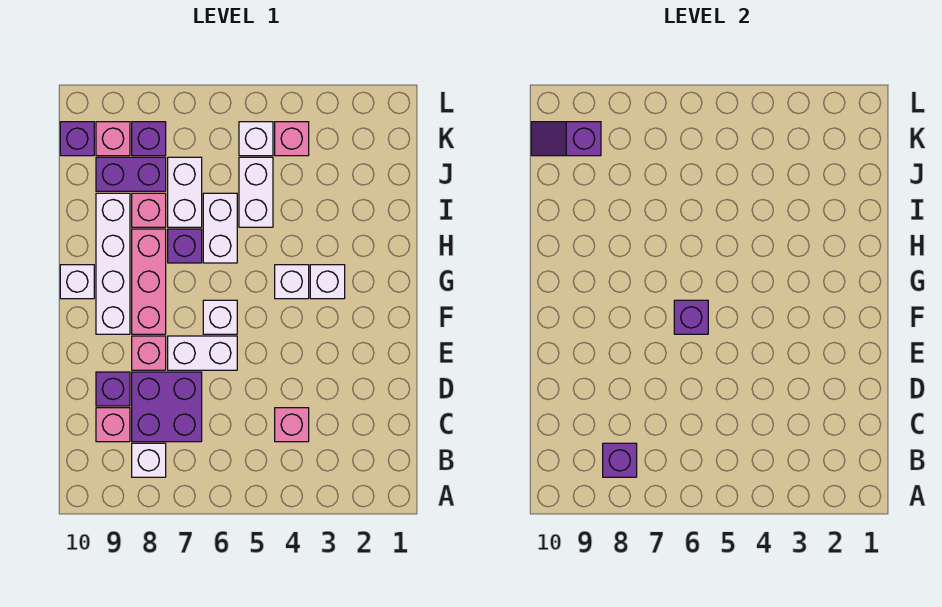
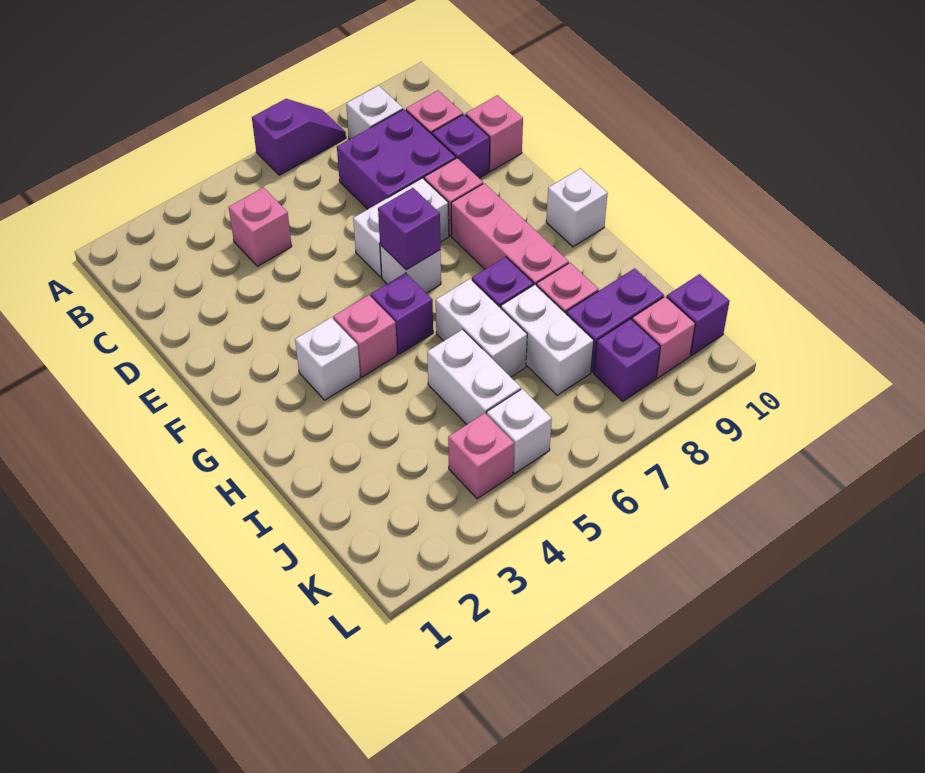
purple 1x1 brick [603,443,637,477] -> purple 1x1 brick moved to [371,273,433,354]
none -> pink 1x1 brick [466,95,523,171]
white 1x4 brick [96,193,130,334] -> none
white 1x1 brick [275,265,309,299] -> pink 1x1 brick [333,295,397,377]
purple 1x2 slope [531,122,601,156] -> purple 1x2 slope moved to [252,99,346,175]

